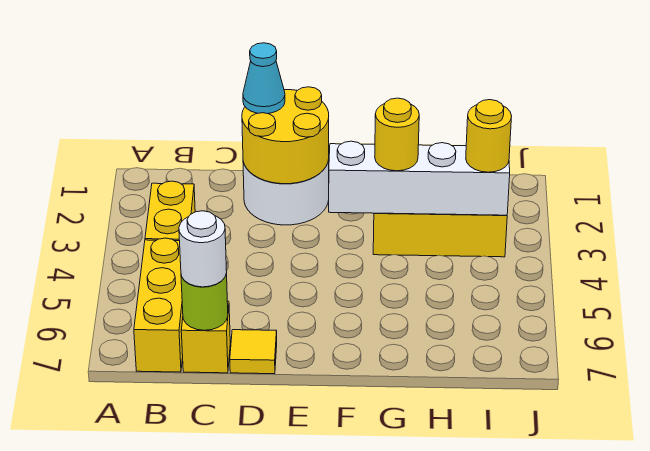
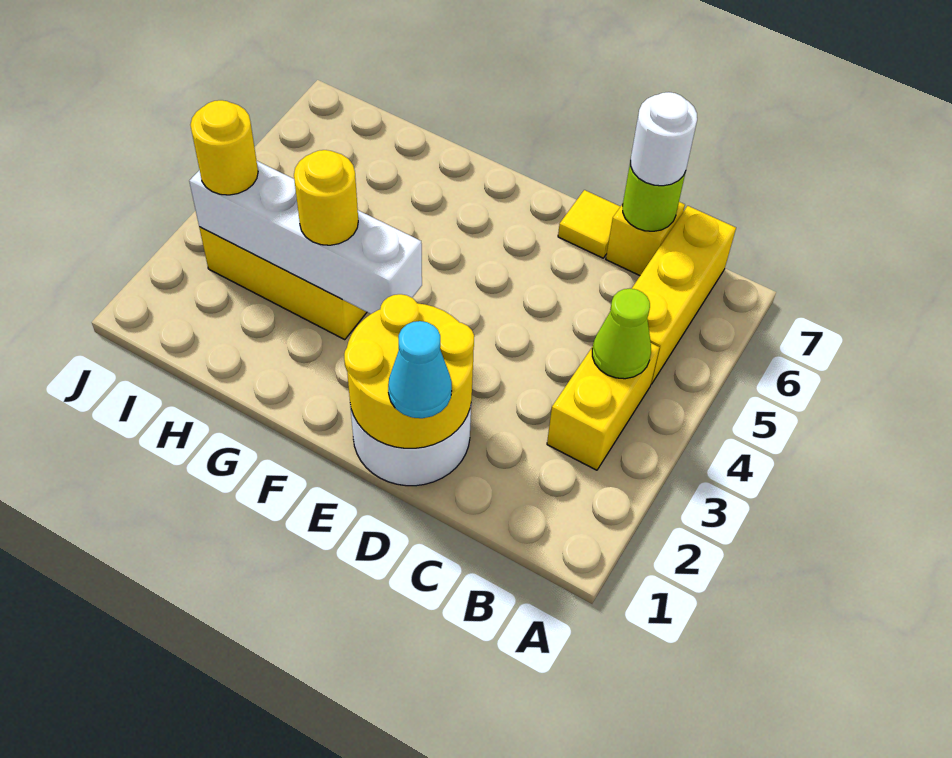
none -> lime 1x1 cone [592,289,651,379]

